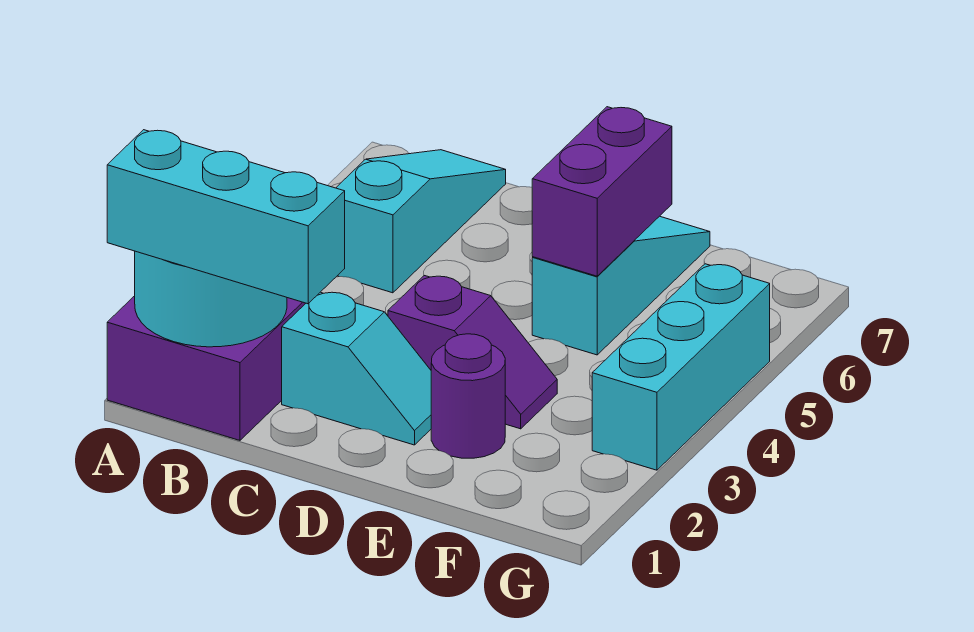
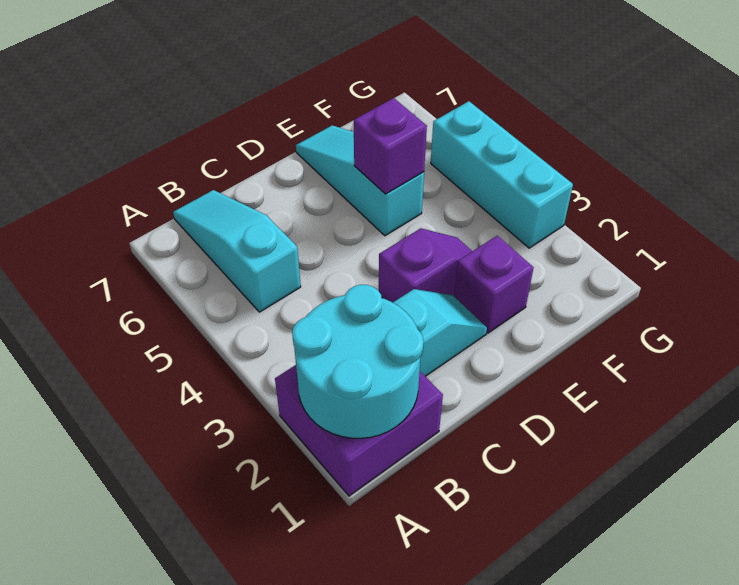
cyan 1x3 brick [107,130,345,304] -> none
purple 1x1 round brick [431,334,505,458] -> purple 1x1 brick [454,236,534,333]
purple 1x2 brick [532,107,672,276] -> purple 1x1 brick [354,98,427,194]

